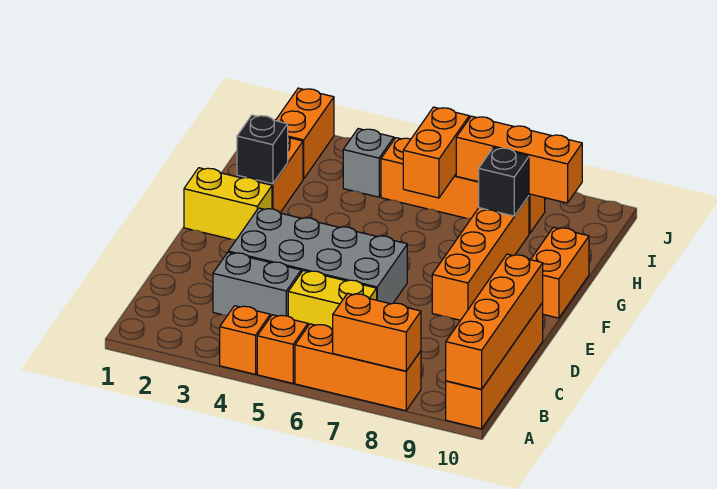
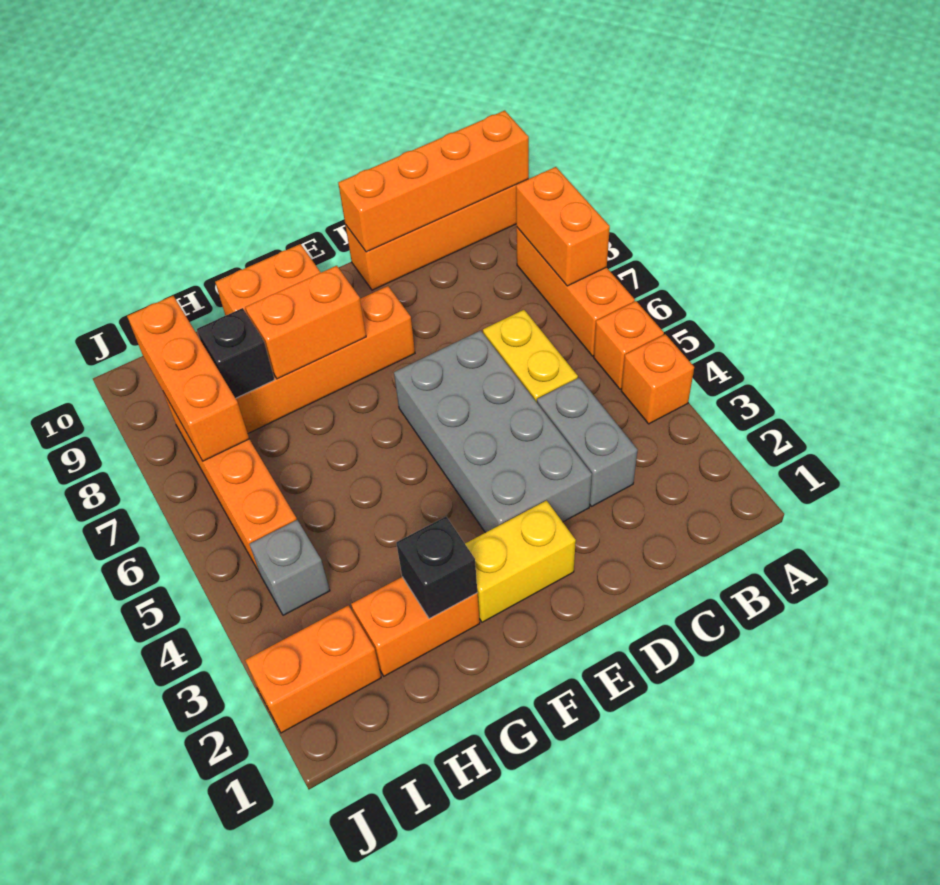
yellow 1x2 brick [184,168,272,240] -> yellow 1x2 brick turned to [465,501,576,622]
orange 1x2 brick [403,107,469,198] -> orange 1x2 brick moved to [245,266,366,379]

